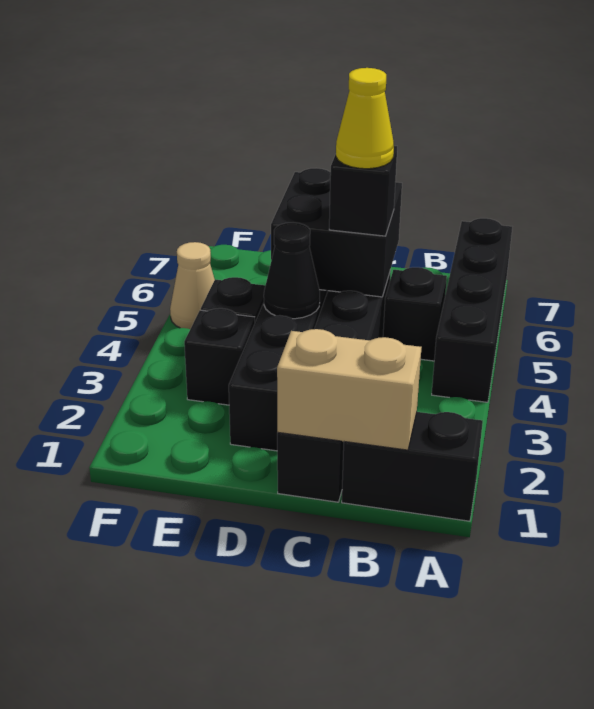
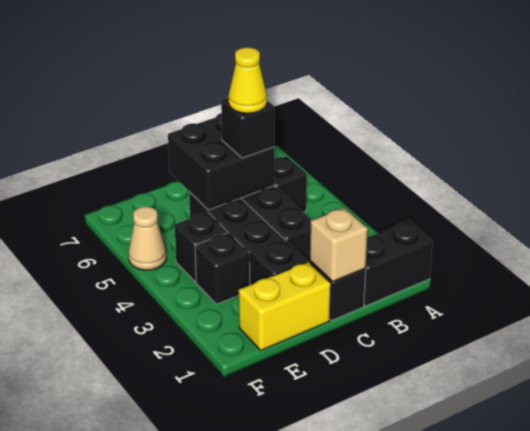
black 1x4 brick [432,218,512,402] -> none
tan 1x2 brick [277,329,421,450] -> tan 1x1 brick [310,208,368,282]
none -> yellow 1x2 brick [239,262,331,350]
black 1x1 cone [264,223,320,319] -> none

